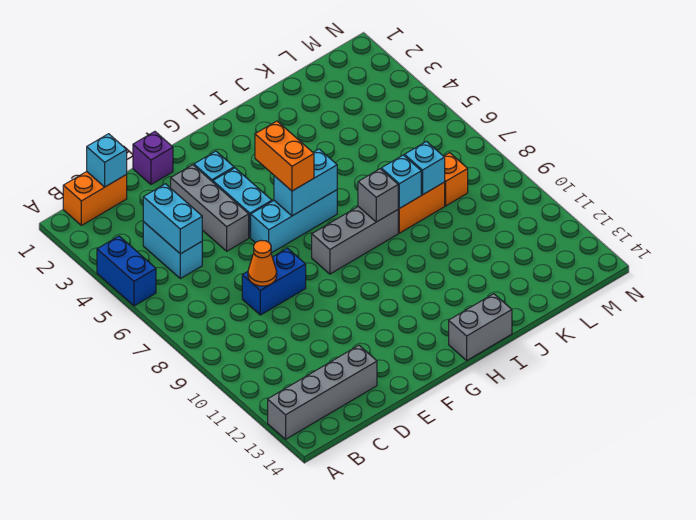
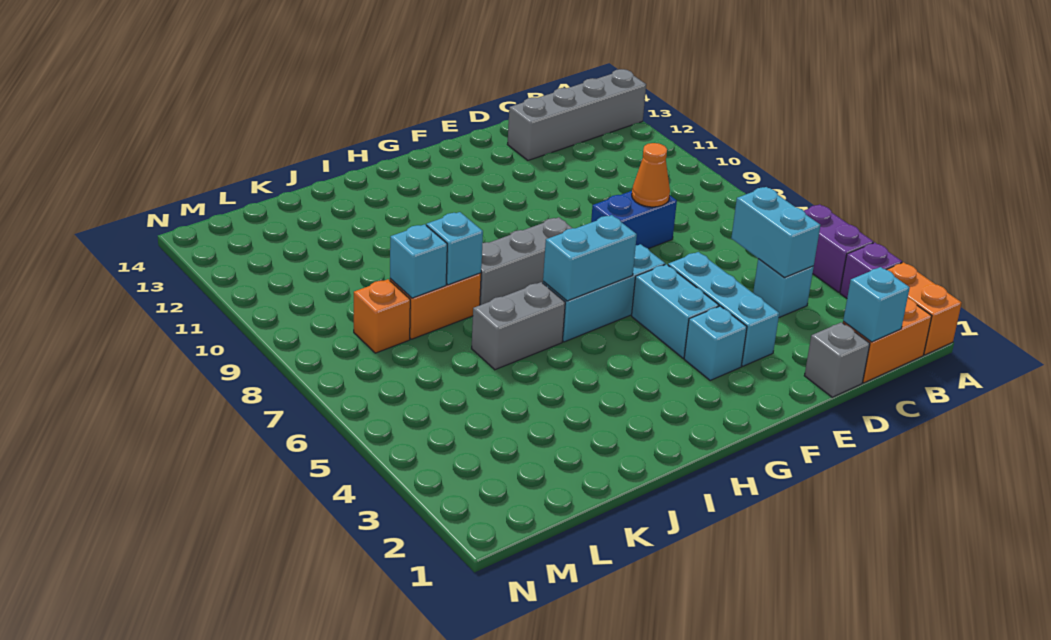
blue 1x2 brick [97,236,156,306] -> purple 1x2 brick [804,204,873,292]
cyan 1x2 brick [143,222,202,279] -> cyan 1x1 brick [753,259,814,317]
purple 1x1 brick [133,132,173,184] -> purple 1x1 brick moved to [840,243,902,298]
grey 1x3 brick [171,165,249,251] -> cyan 1x3 brick [668,252,779,366]
orange 1x2 brick [255,121,314,191] -> orange 1x2 brick moved to [887,262,962,355]
grey 1x2 brick [449,294,512,360] -> grey 1x2 brick moved to [472,282,565,370]
grey 1x1 brick [358,169,398,222] -> grey 1x1 brick moved to [804,322,870,397]

